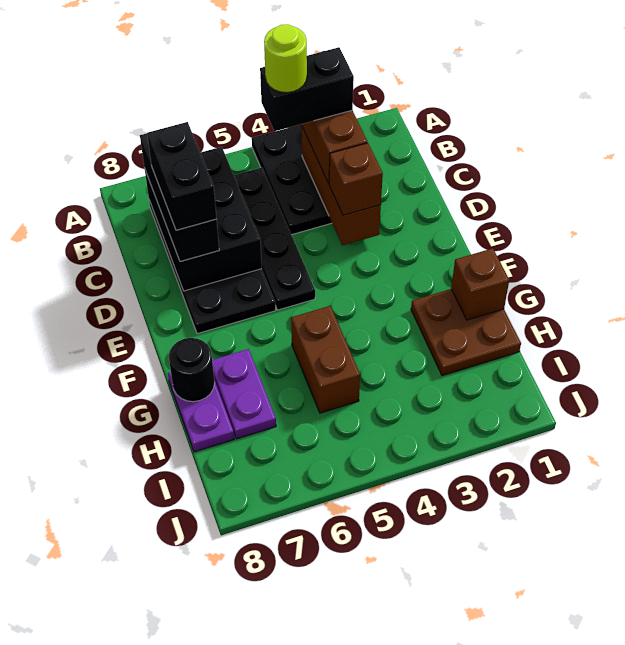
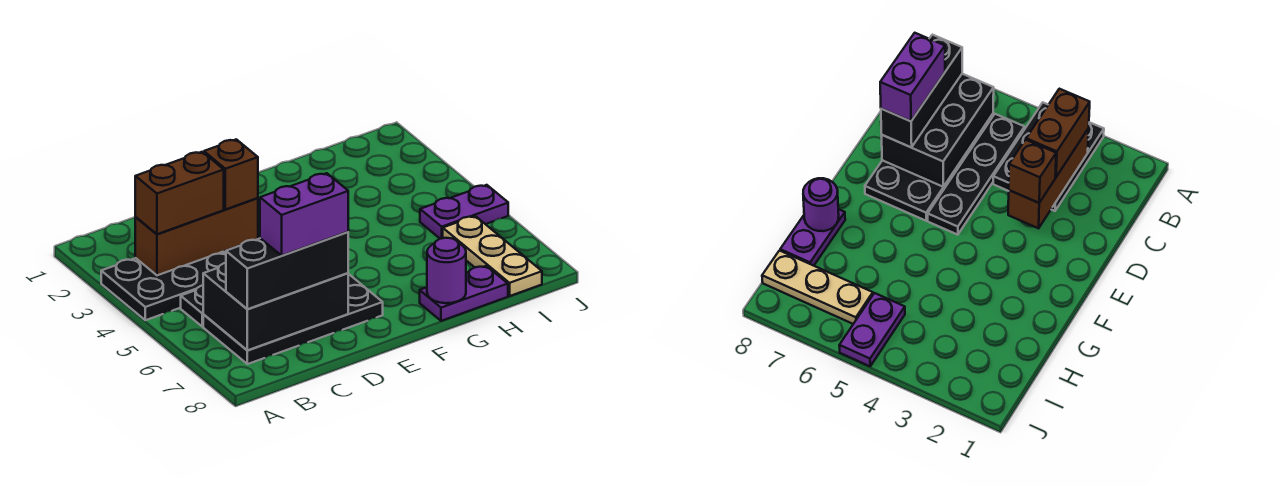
black 1x2 brick [260,47,354,131] -> none
lime 1x1 round brick [264,24,307,93] -> none
black 1x2 brick [147,122,217,230] -> purple 1x2 brick [260,173,348,256]
brown 2x2 plate [411,289,521,376] -> none
brown 1x1 brick [451,248,509,320] -> none
brown 1x2 brick [291,306,360,413] -> none
purple 1x2 plate [212,349,276,439] -> purple 1x2 plate moved to [420,185,508,239]
black 1x1 round brick [169,338,215,402] -> purple 1x1 round brick [427,238,466,303]
none -> tan 1x3 plate [443,216,542,296]

